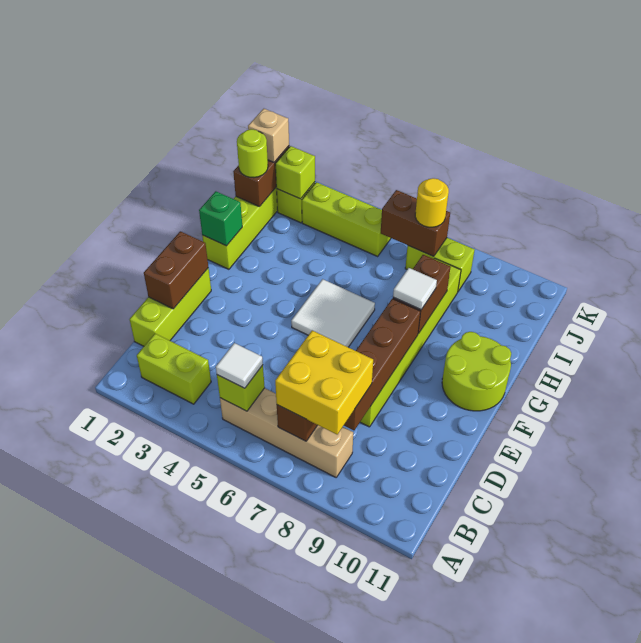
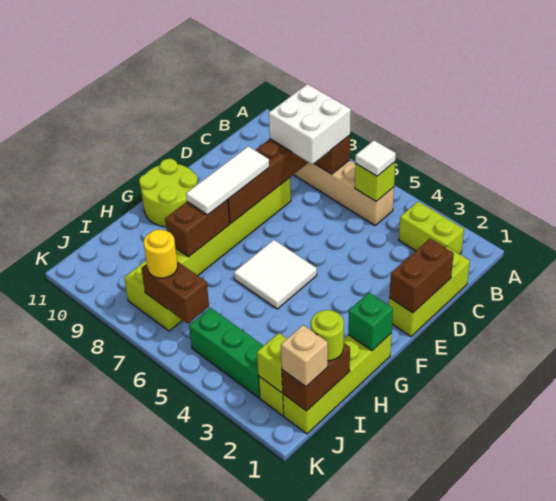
yellow 2x2 brick [275,331,373,434] -> white 2x2 brick [269,84,351,164]
white 1x1 tile [393,268,437,310] -> white 1x3 tile [186,146,269,215]
lime 1x3 brick [302,182,391,256] -> green 1x3 brick [189,308,263,398]

